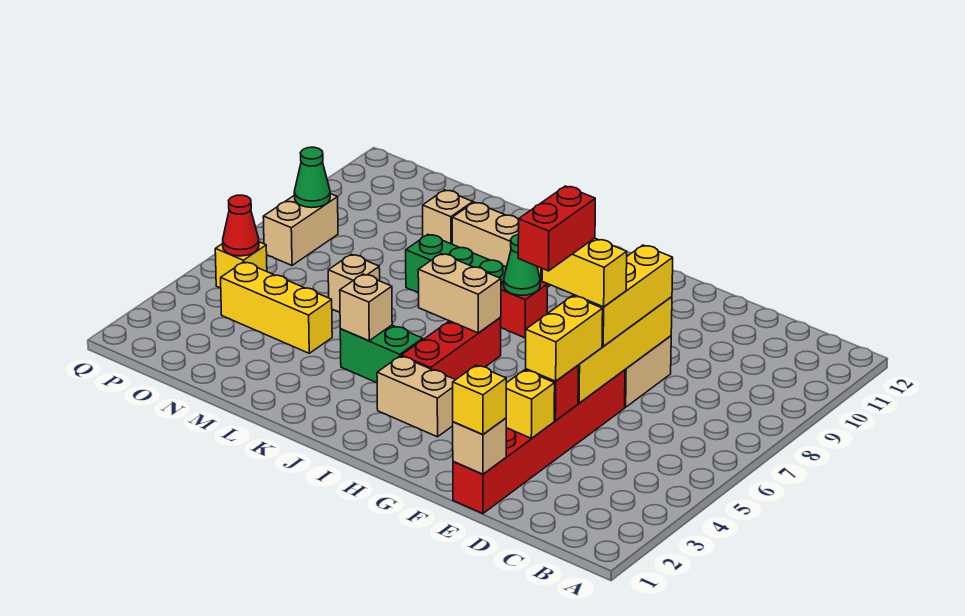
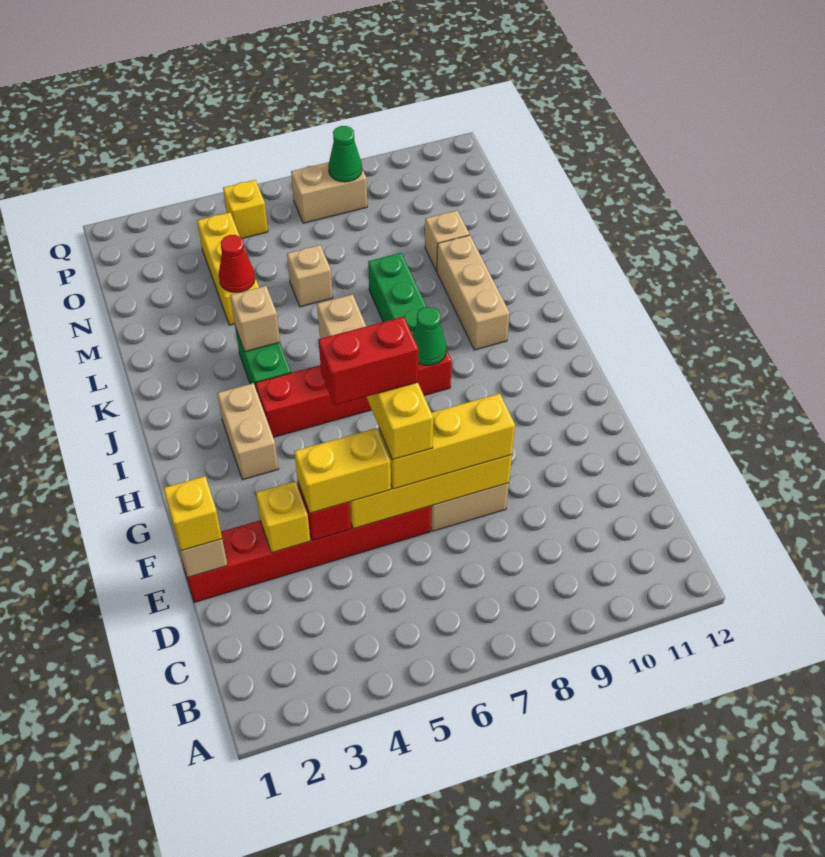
red 1x1 cone [223,195,259,256] -> red 1x1 cone moved to [219,235,255,293]

